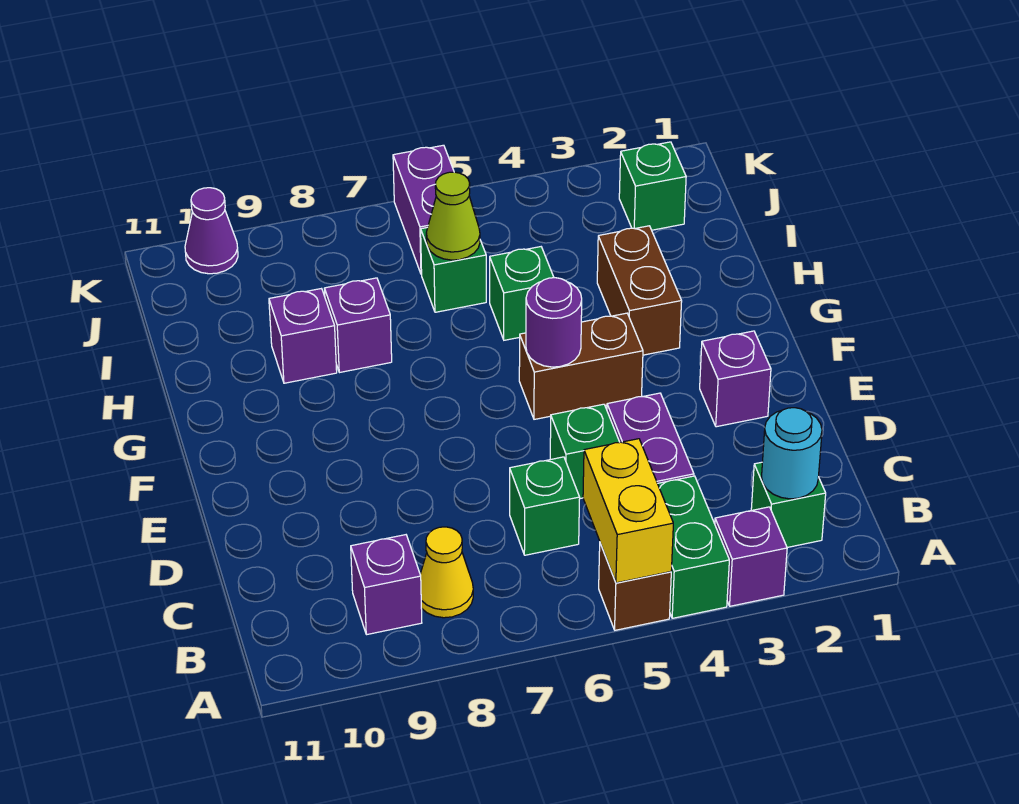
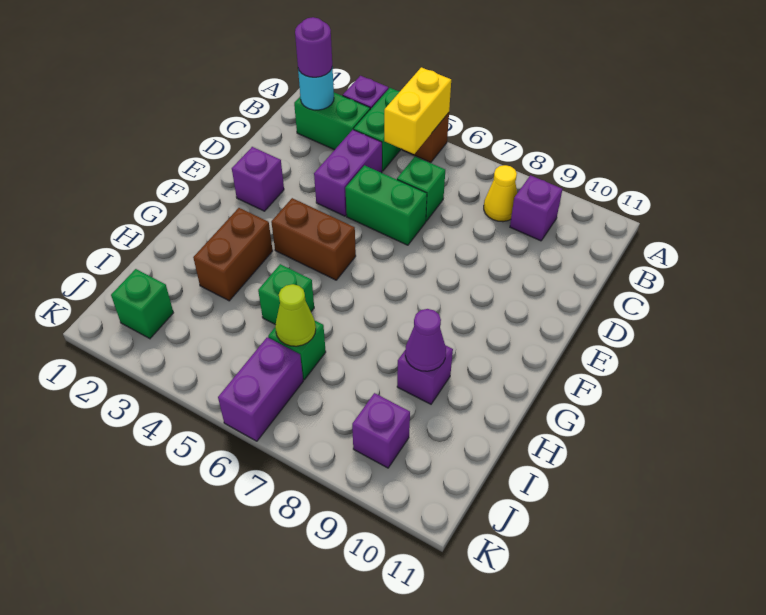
green 1x1 brick [751,462,826,547] -> green 1x2 brick [294,93,370,150]
green 1x1 brick [550,404,620,499] -> green 1x2 brick [345,165,427,245]
purple 1x1 round brick [526,278,582,367] -> purple 1x1 round brick moved to [295,17,332,77]
purple 1x1 brick [324,278,392,373] -> purple 1x1 brick moved to [352,393,410,468]
purple 1x1 cone [185,188,238,274] -> purple 1x1 cone moved to [405,309,446,371]

